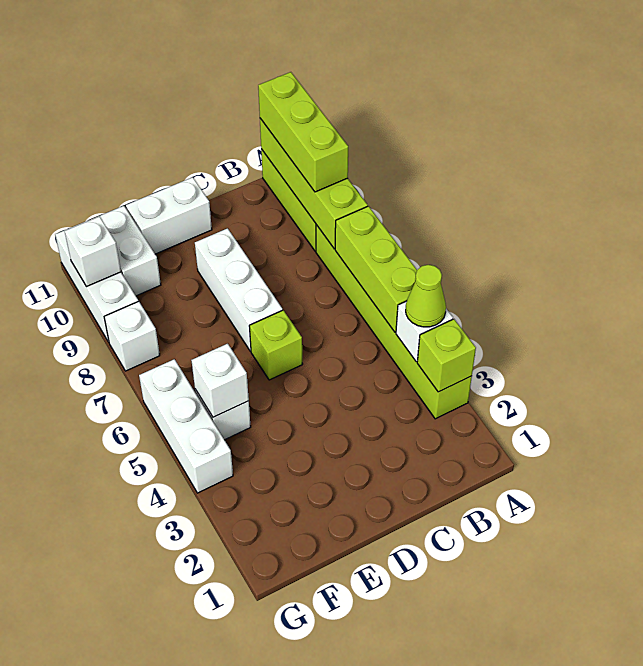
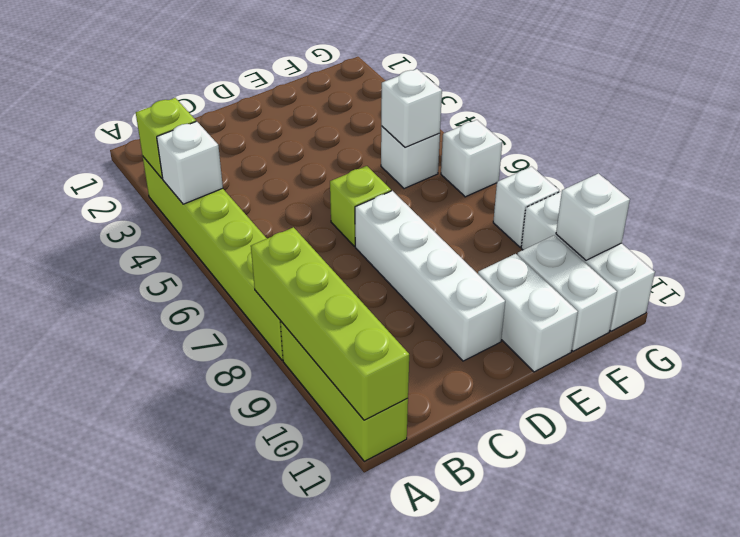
lime 1x1 cone [406,265,446,327] -> none
lime 1x3 brick [335,206,417,332] -> none
lime 1x3 brick [258,72,348,192] -> none
white 1x3 brick [195,228,283,351] -> white 1x4 brick [355,191,505,361]
white 1x2 brick [126,177,212,254] -> white 1x2 brick turned to [478,254,578,372]
white 1x3 brick [139,359,233,493] -> white 1x1 brick [441,120,502,197]

